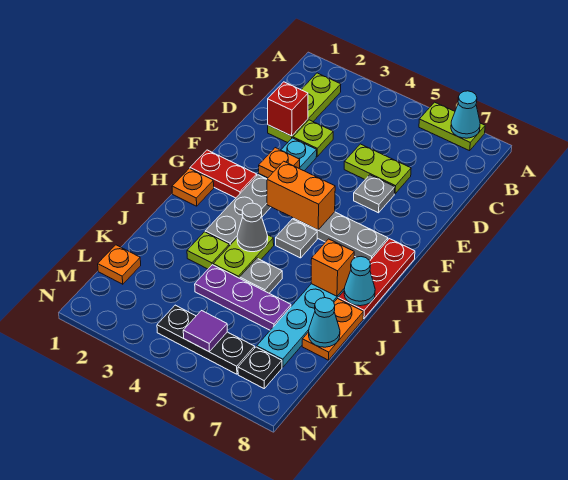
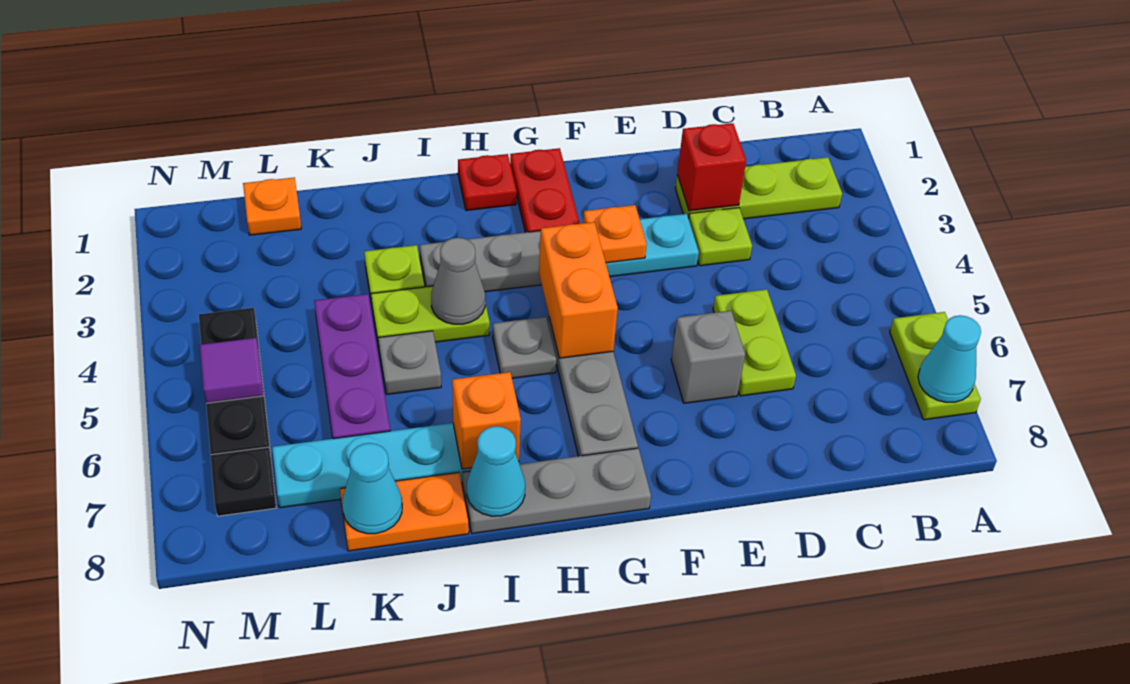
grey 1x1 plate [354,175,395,213] -> grey 1x1 brick [671,311,745,403]
red 1x3 plate [338,239,415,318] -> grey 1x3 plate [462,448,651,534]
orange 1x1 plate [172,168,214,206] -> red 1x1 plate [458,154,517,211]

